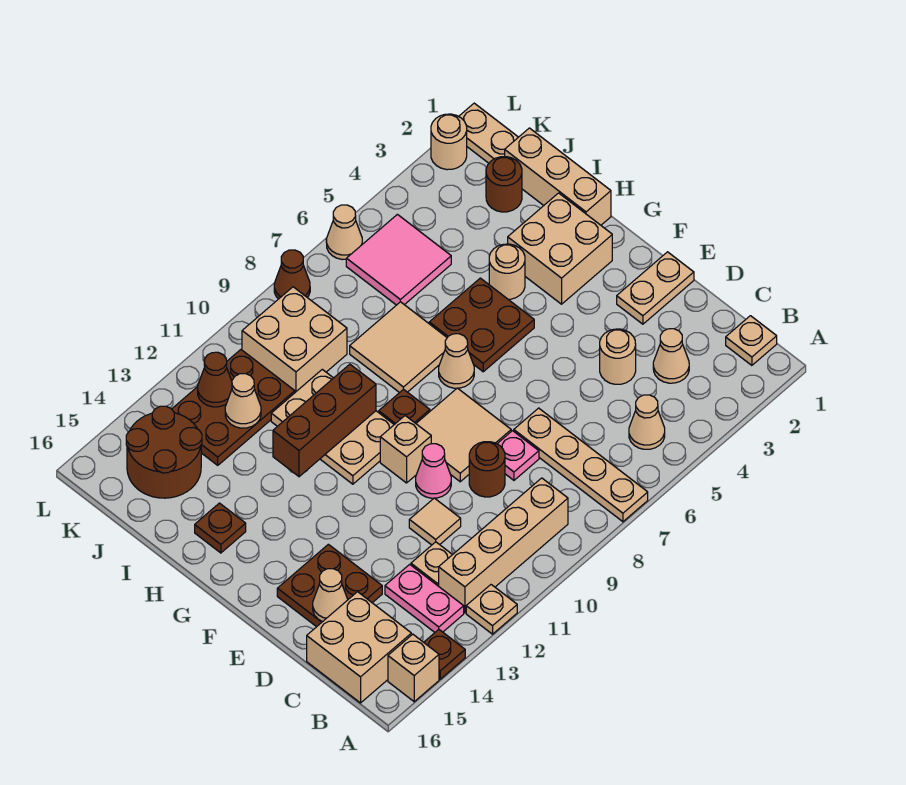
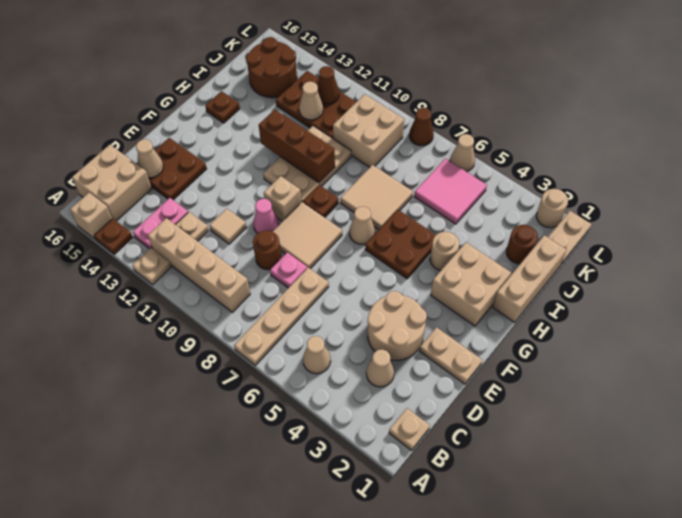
tan 1x1 round brick [600,329,636,384] -> tan 2x2 round brick [368,291,427,360]

